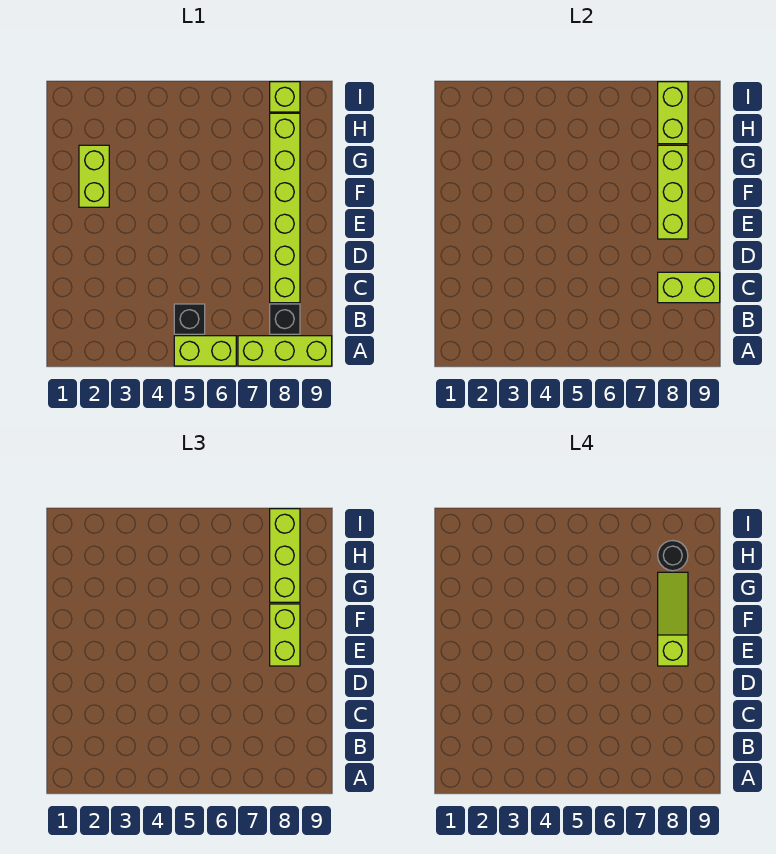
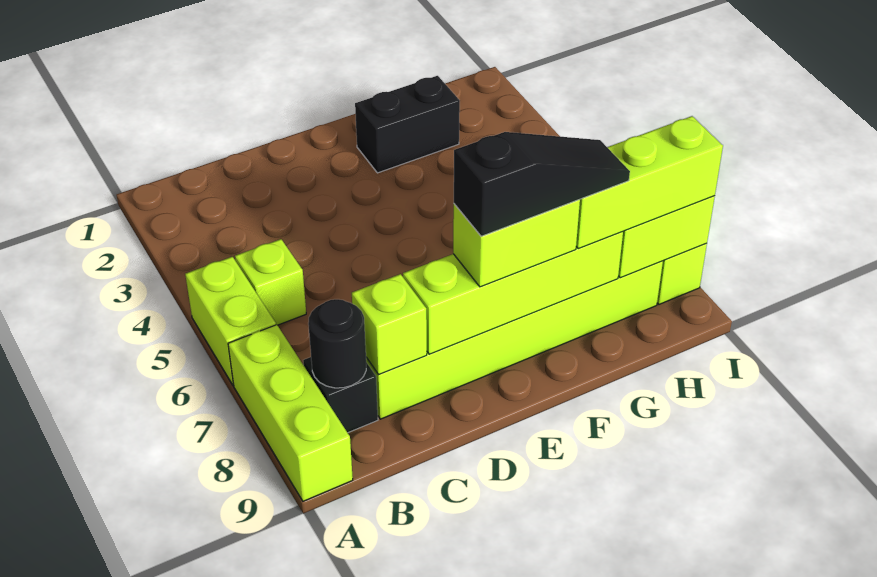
black 1x1 brick [174,304,205,334] -> lime 1x1 brick [235,239,306,325]
lime 1x2 brick [658,272,720,303] -> lime 1x1 brick [352,274,427,375]
lime 1x3 brick [658,145,688,239] -> lime 1x4 brick [403,232,623,354]
lime 1x3 slope [658,572,688,666] -> black 1x3 slope [454,132,630,236]
lime 1x2 brick [79,145,109,207] -> black 1x2 brick [355,76,460,173]
black 1x1 round brick [658,541,688,571] -> black 1x1 round brick moved to [308,299,366,388]

